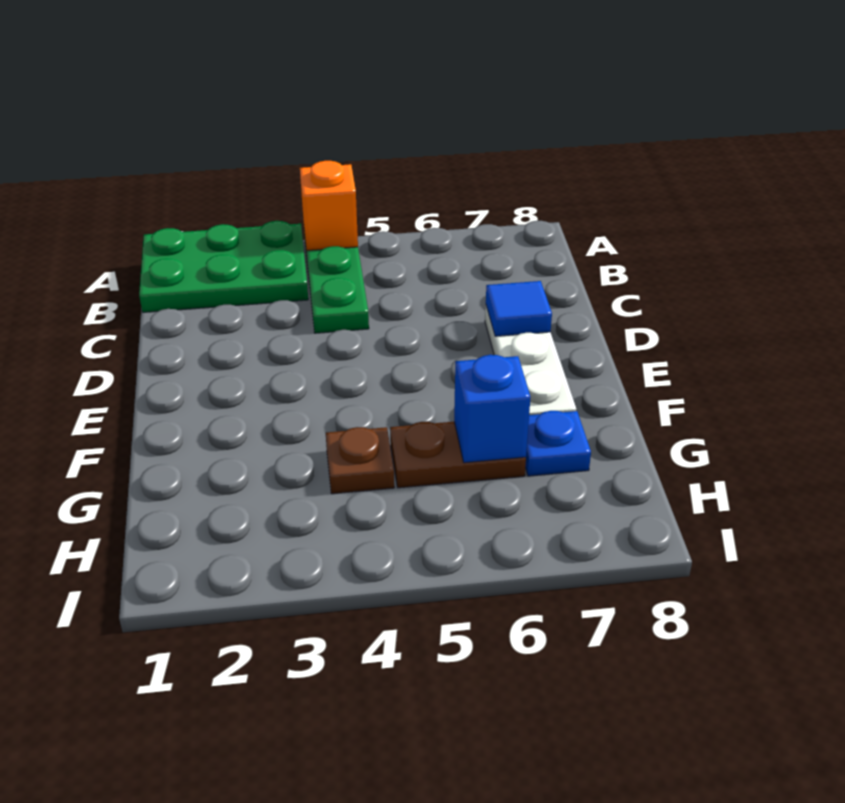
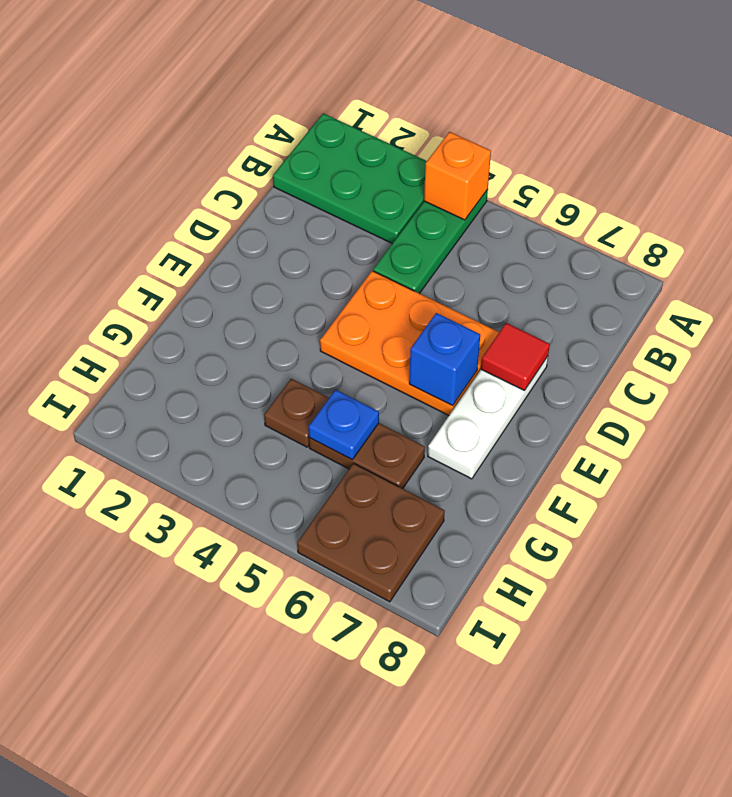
none -> orange 2x3 plate [320,271,499,415]
blue 1x1 tile [486,281,552,336] -> red 1x1 tile [481,323,550,391]
blue 1x1 brick [454,355,531,463] -> blue 1x1 brick moved to [409,313,480,405]
blue 1x1 plate [525,411,591,476] -> blue 1x1 plate moved to [309,390,379,459]
none -> brown 2x2 plate [297,463,445,602]

